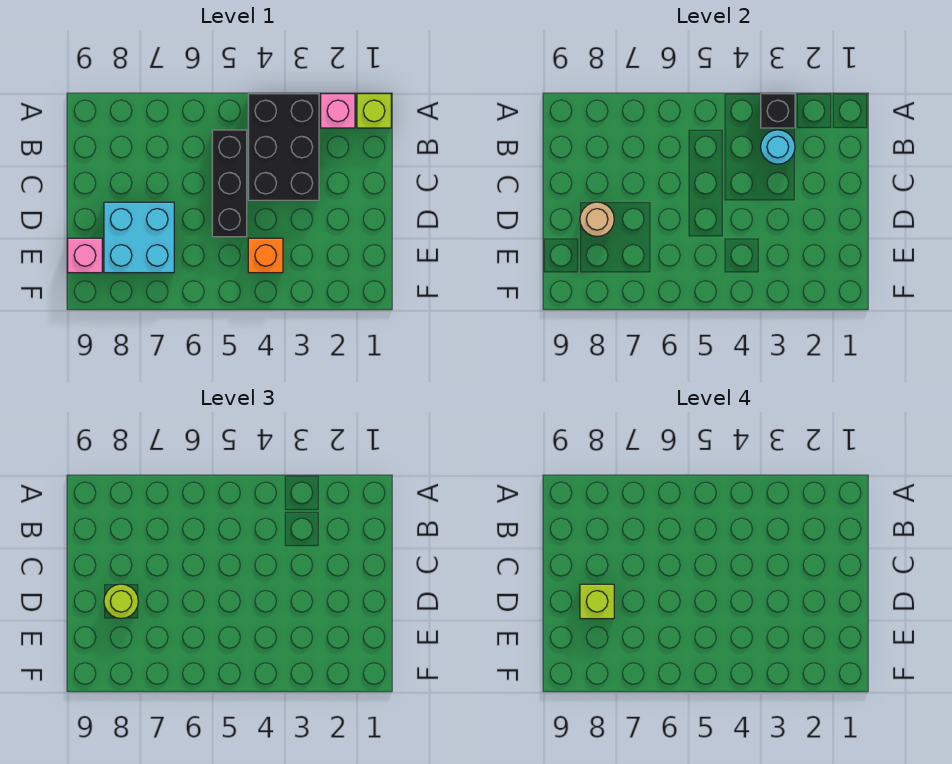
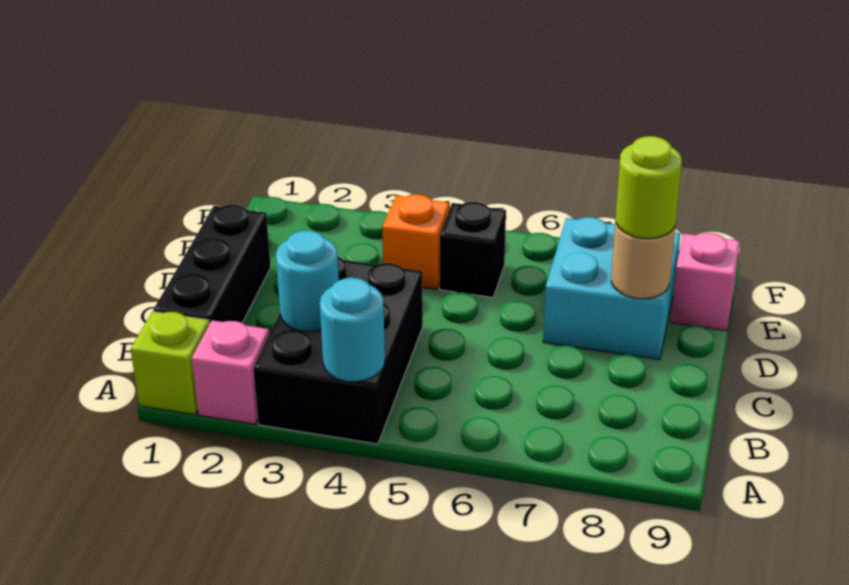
black 1x1 brick [761,94,795,128] -> black 1x1 brick moved to [440,202,506,297]
none -> cyan 1x1 round brick [320,278,385,382]
black 1x3 brick [212,130,247,237] -> black 1x3 brick moved to [153,205,271,324]
lime 1x1 brick [580,584,614,619] -> none

